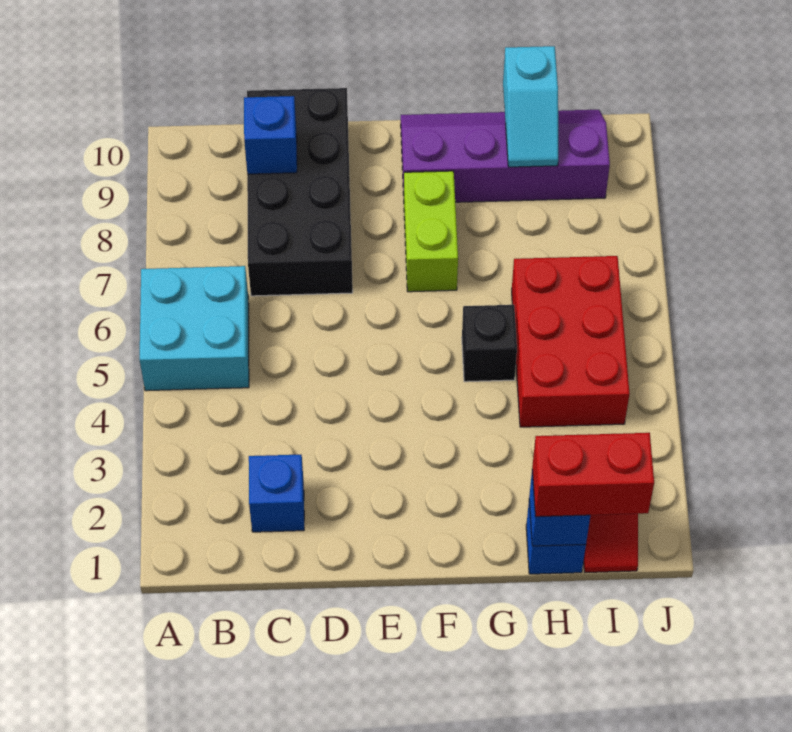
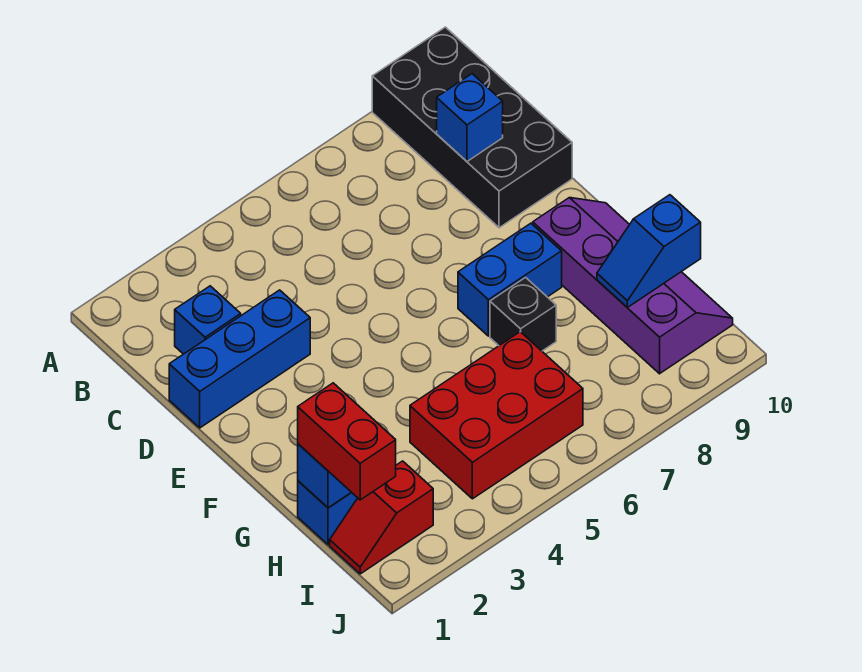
cyan 2x2 brick [140,266,249,391] -> none
black 2x4 brick [247,88,353,296] -> black 2x4 brick turned to [372,27,572,228]
none -> blue 1x3 brick [169,290,310,428]
lime 1x2 brick [404,171,458,292] -> blue 1x2 brick [458,223,562,336]
black 1x1 brick [462,305,517,382] -> black 1x1 brick moved to [490,278,556,351]
cyan 1x2 slope [503,46,558,167] -> blue 1x2 slope [597,195,701,307]

